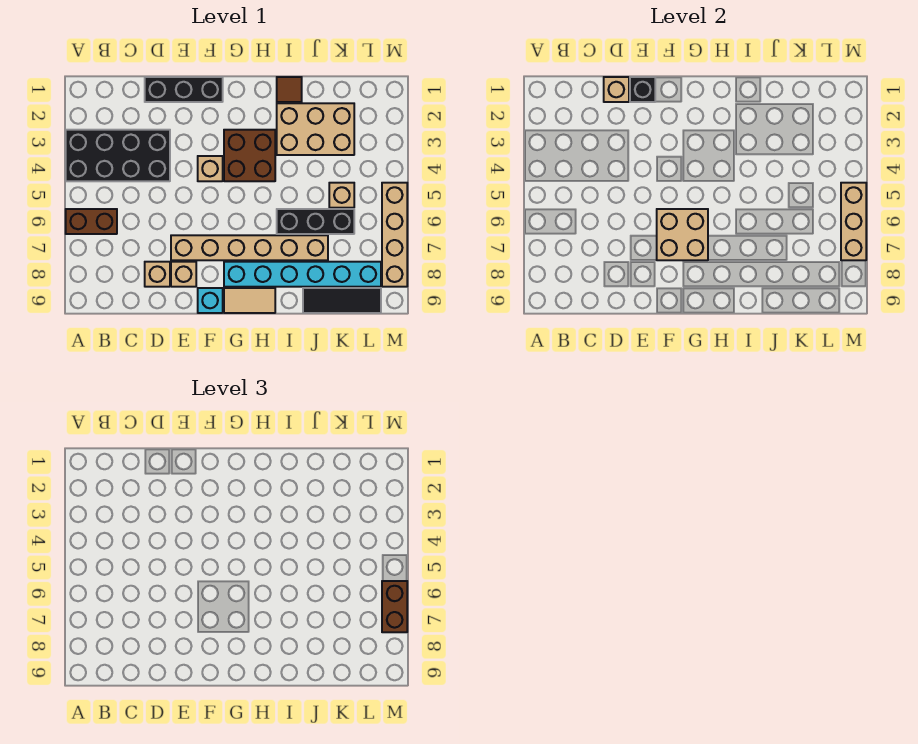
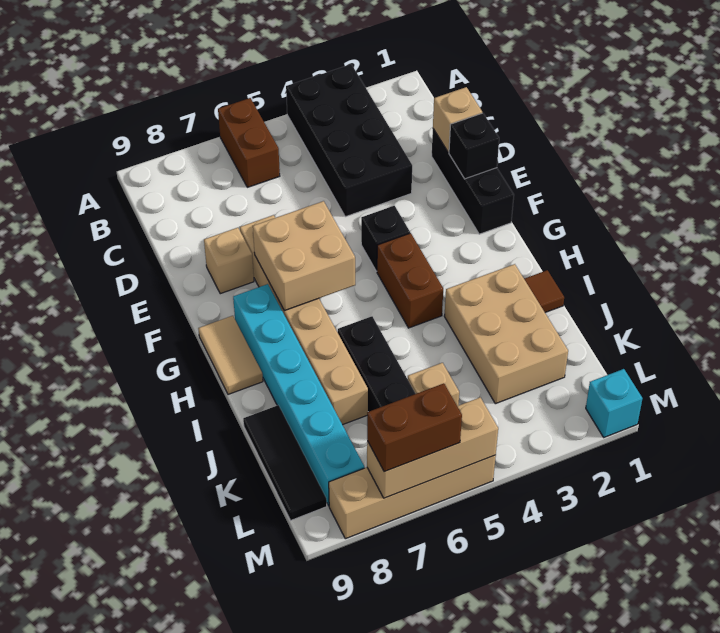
tan 1x1 brick [145,262,170,287] -> none
tan 1x1 brick [198,156,223,181] -> black 1x1 brick [361,206,410,271]
cyan 1x1 brick [198,288,223,313] -> cyan 1x1 brick moved to [586,369,643,437]
brown 2x2 brick [224,130,275,181] -> brown 1x2 brick [377,233,443,328]

